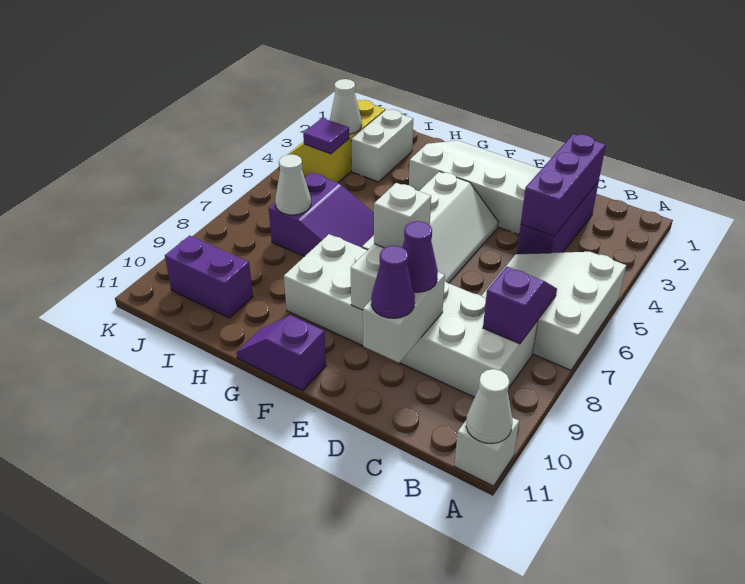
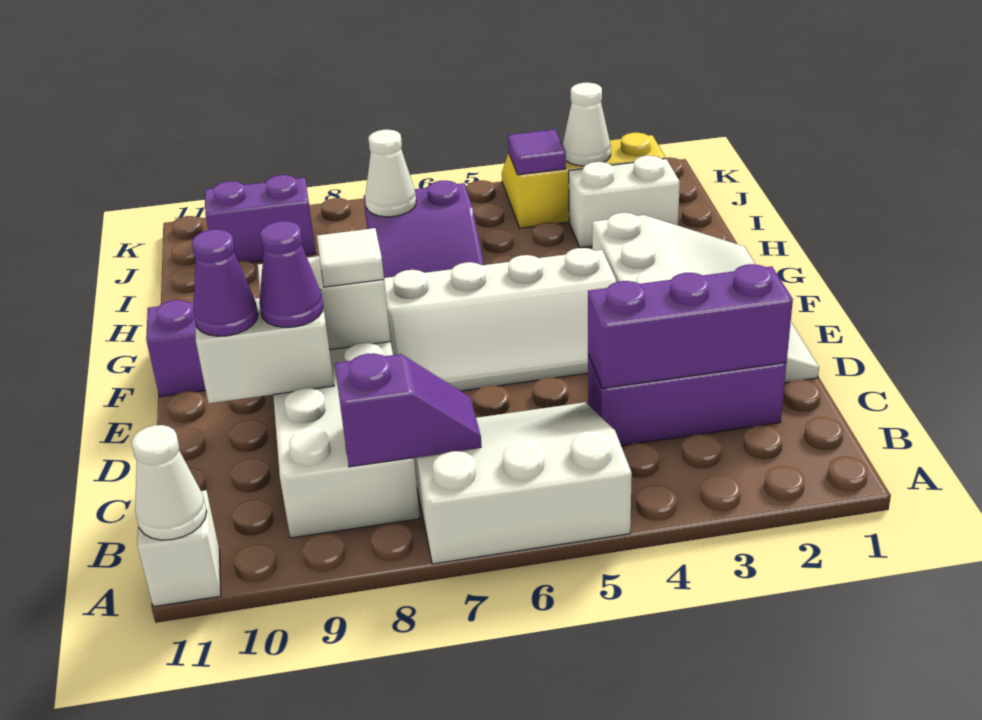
white 1x1 brick [374,183,431,248] -> white 1x1 tile [317,228,384,287]
purple 1x2 brick [165,236,253,318] -> purple 1x2 brick turned to [205,175,316,262]

